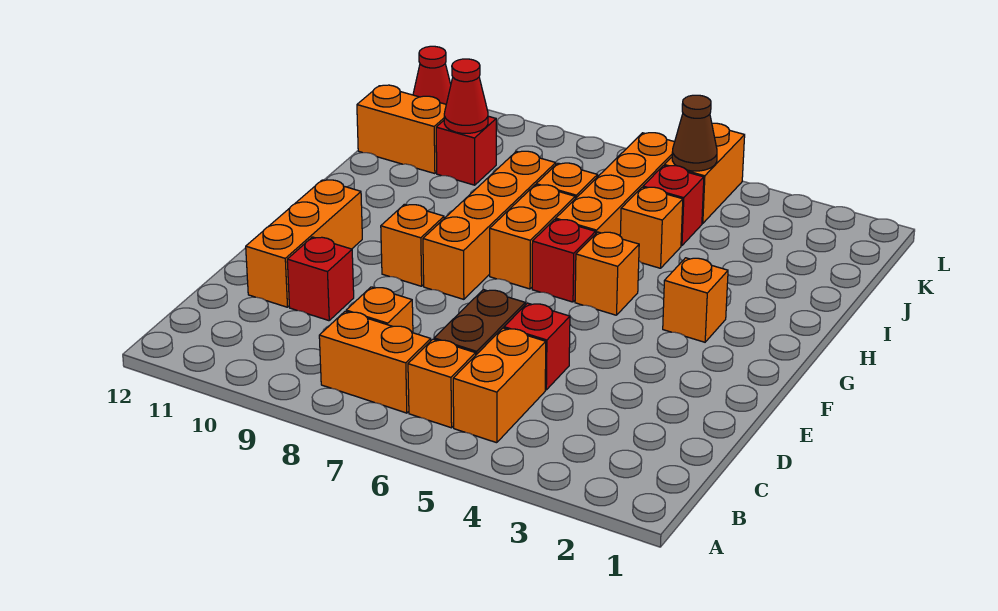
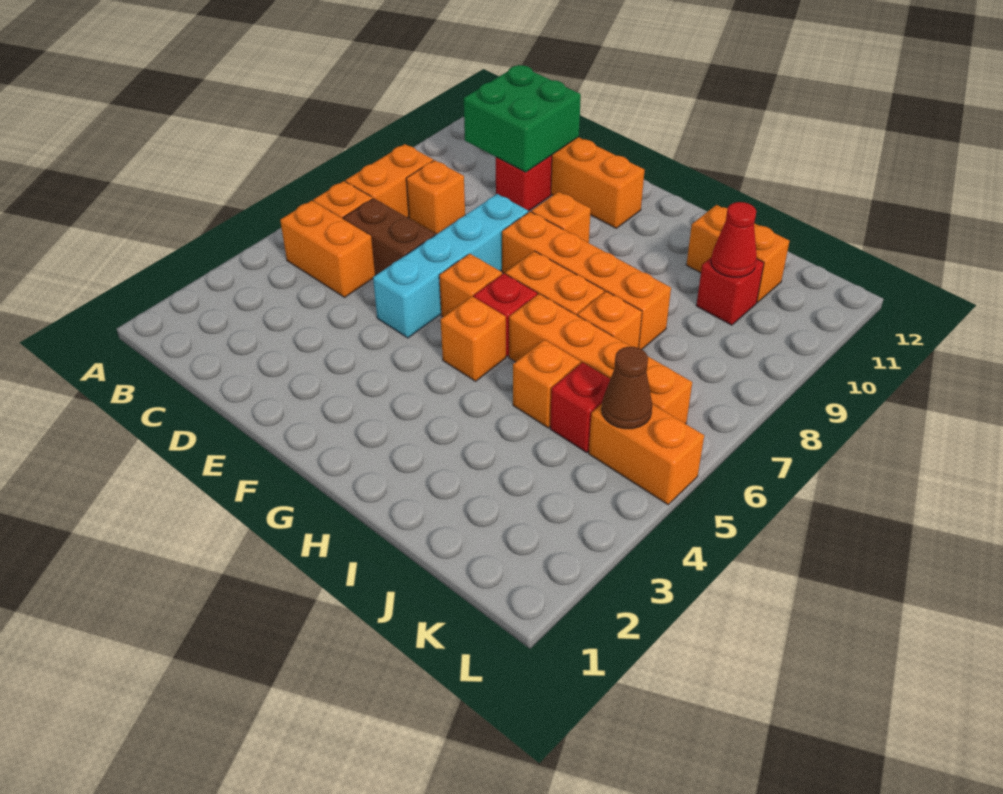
none -> green 2x2 brick [464,65,581,172]
red 1x1 brick [504,303,570,390] -> none
none -> cyan 1x4 brick [373,194,528,338]
orange 1x1 brick [663,258,728,342] -> orange 1x1 brick moved to [439,254,502,317]
orange 1x2 brick [357,85,446,174] -> orange 1x2 brick turned to [686,205,789,302]
red 1x1 cone [413,46,451,104] -> none

